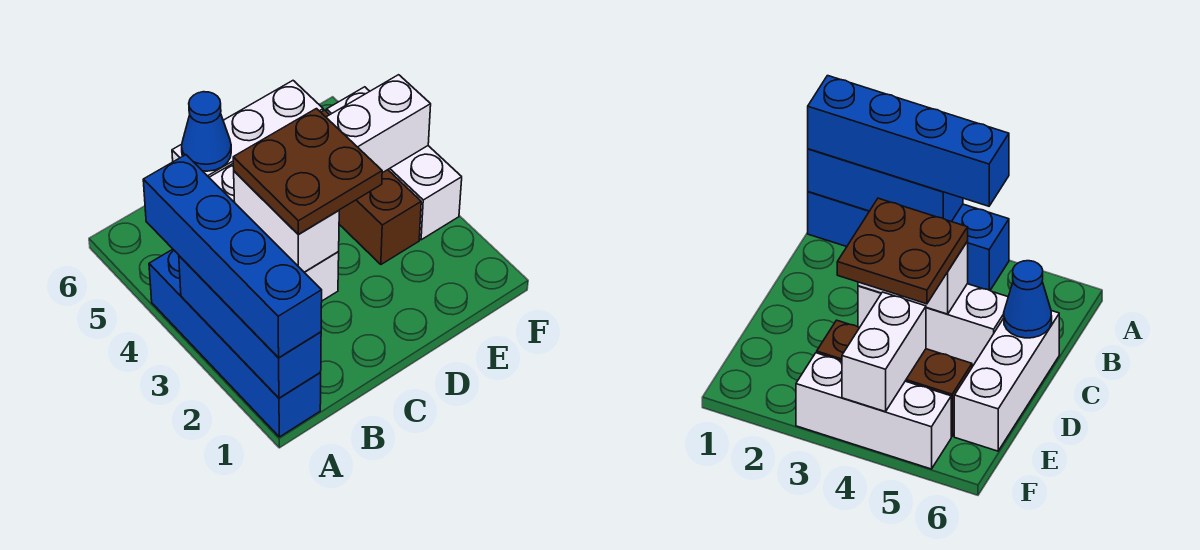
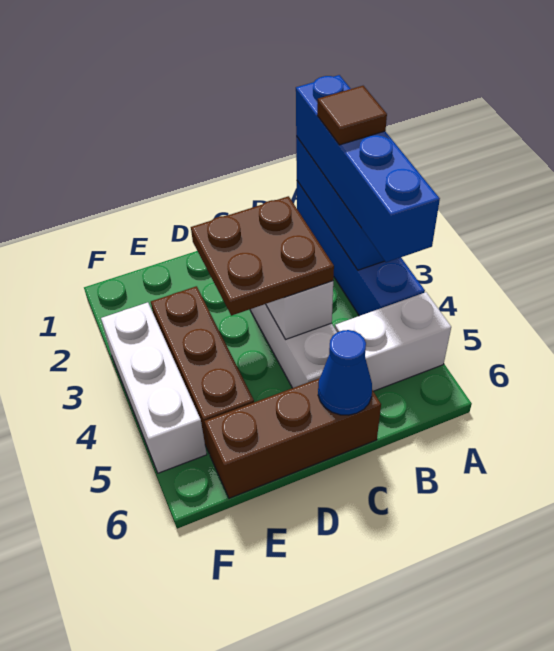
none -> brown 1x1 tile [317,86,387,145]
white 1x3 brick [172,81,323,177] -> brown 1x3 brick [204,378,381,498]
white 1x2 brick [326,75,431,173] -> white 1x2 brick moved to [335,292,451,391]

